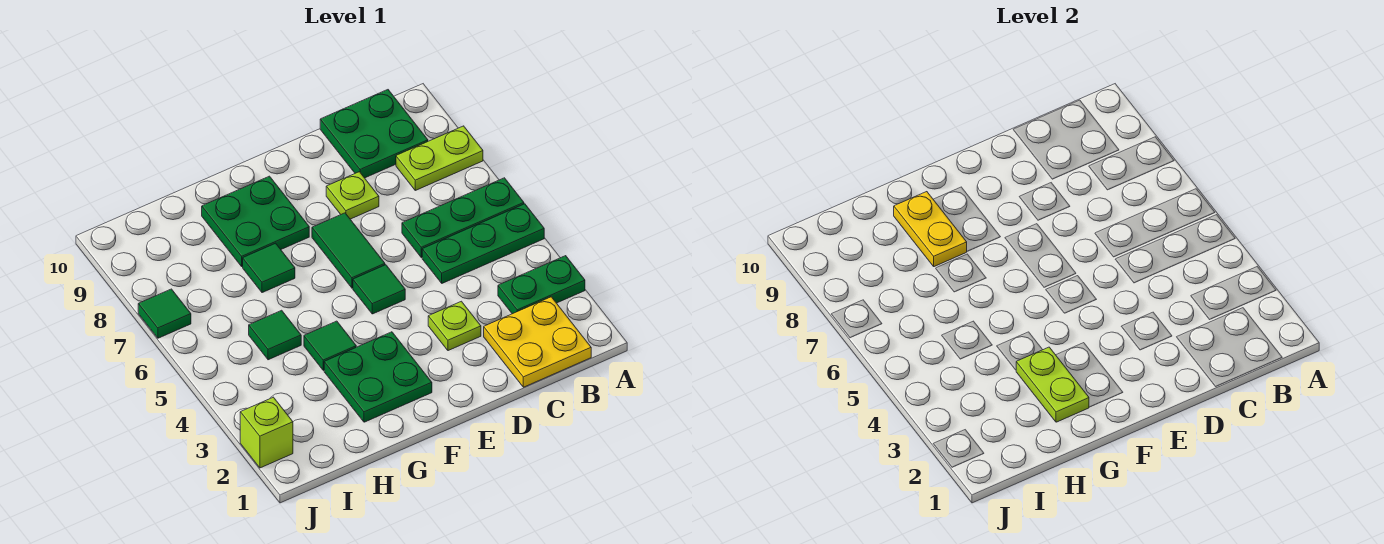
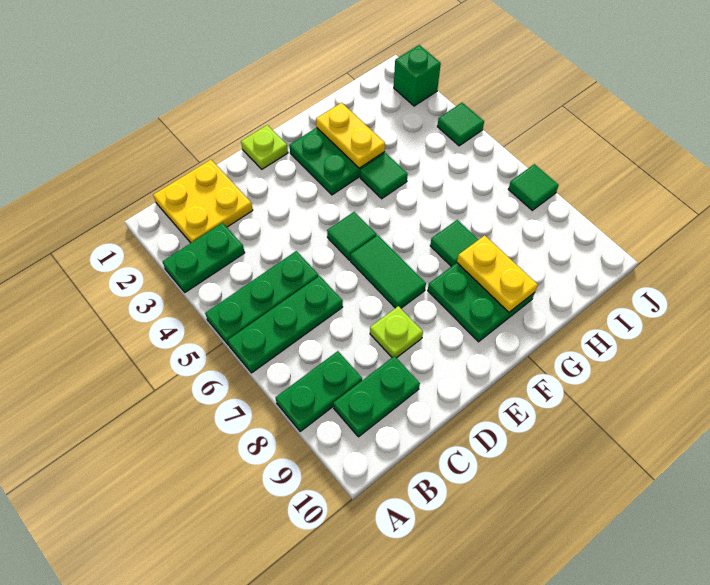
lime 1x2 plate [396,126,483,190] -> green 1x2 plate [275,351,362,432]
green 2x2 plate [320,90,428,178] -> green 1x2 plate [333,356,420,437]
lime 1x1 plate [428,301,481,351] -> lime 1x1 plate moved to [241,125,288,169]
lime 1x2 plate [1016,347,1089,422] -> yellow 1x2 plate [316,103,385,168]
green 1x1 tile [249,310,301,360] -> green 1x1 tile moved to [437,103,484,146]
lime 1x1 brick [240,397,293,468] -> green 1x1 brick [394,45,441,106]

